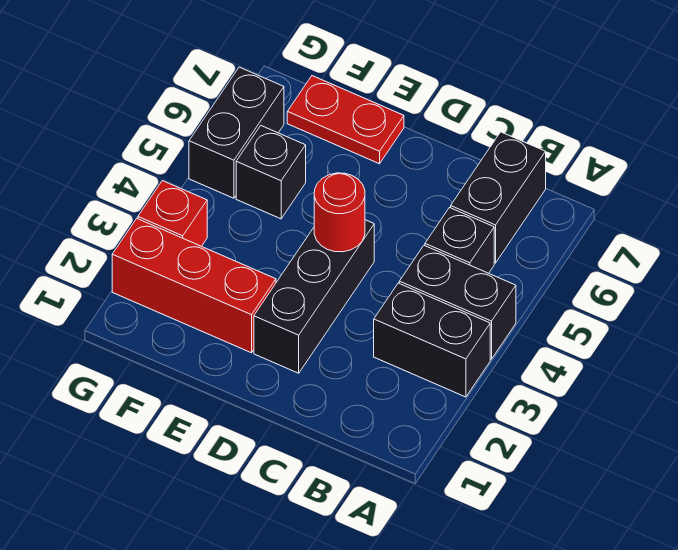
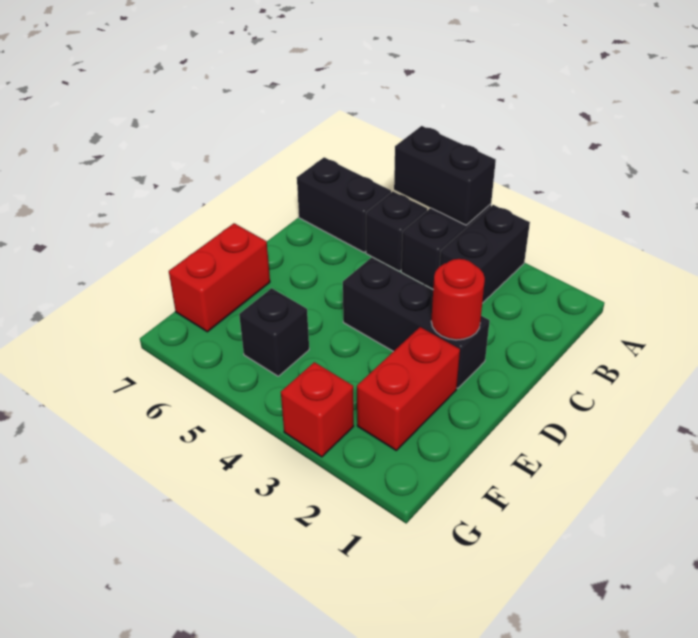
red 1x1 round brick [314,173,365,252] -> red 1x1 round brick moved to [431,259,485,340]
red 1x3 brick [112,219,276,353] -> red 1x2 brick [357,327,460,450]
red 1x2 plate [287,76,404,164] -> red 1x2 brick [169,223,270,332]
black 1x2 brick [189,67,284,198] -> black 1x2 brick moved to [394,126,496,225]

